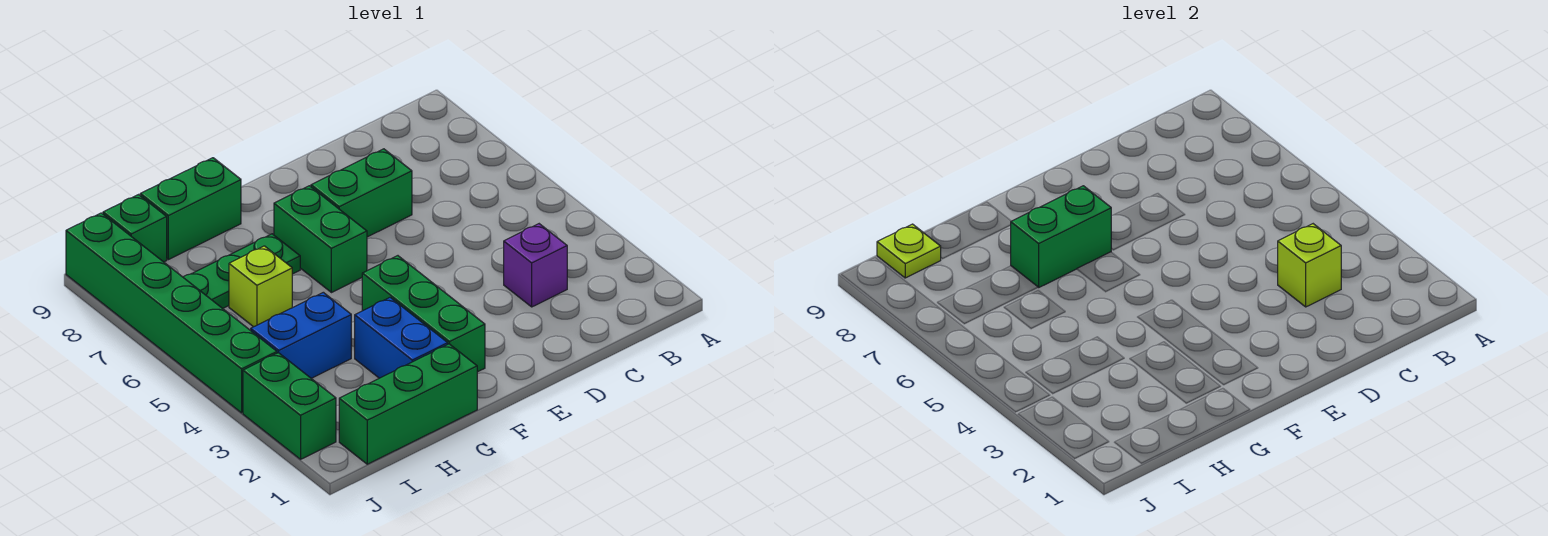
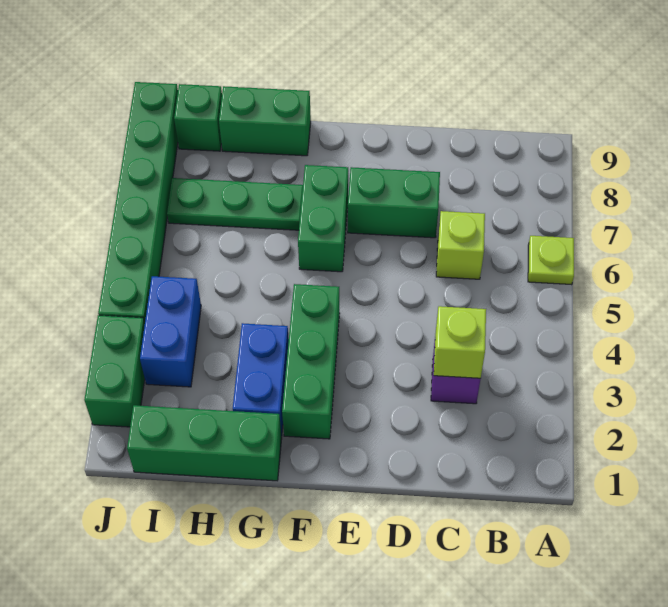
green 1x2 brick [1011,186,1111,287] -> none
blue 1x2 brick [251,292,351,378] -> blue 1x2 brick turned to [140,276,201,387]
lime 1x1 brick [229,246,292,327] -> lime 1x1 brick moved to [436,211,485,279]
lime 1x1 plate [877,224,941,278] -> lime 1x1 plate moved to [528,236,574,285]

